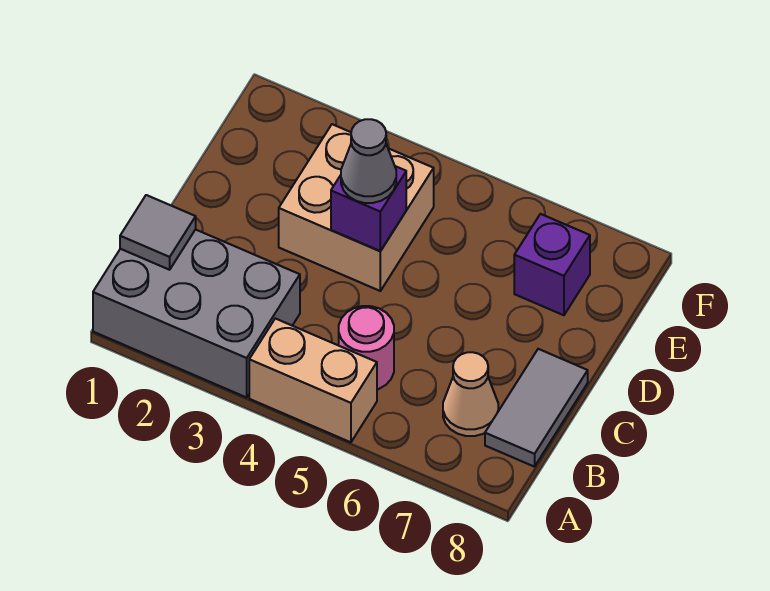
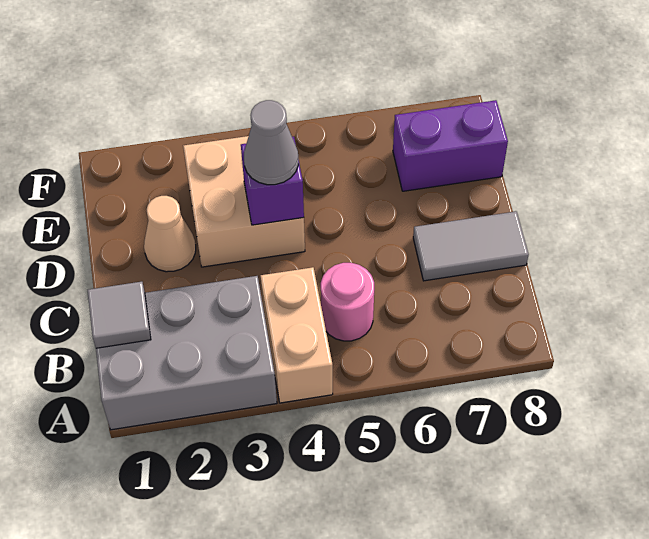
tan 1x2 brick [249,318,377,442] -> tan 1x2 brick turned to [261,267,333,403]
tan 1x1 cone [443,352,498,436] -> tan 1x1 cone moved to [144,196,196,272]
grey 1x2 tile [485,349,588,467] -> grey 1x2 tile turned to [413,211,529,281]
purple 1x1 brick [514,214,590,315] -> purple 1x2 brick [393,100,508,191]

